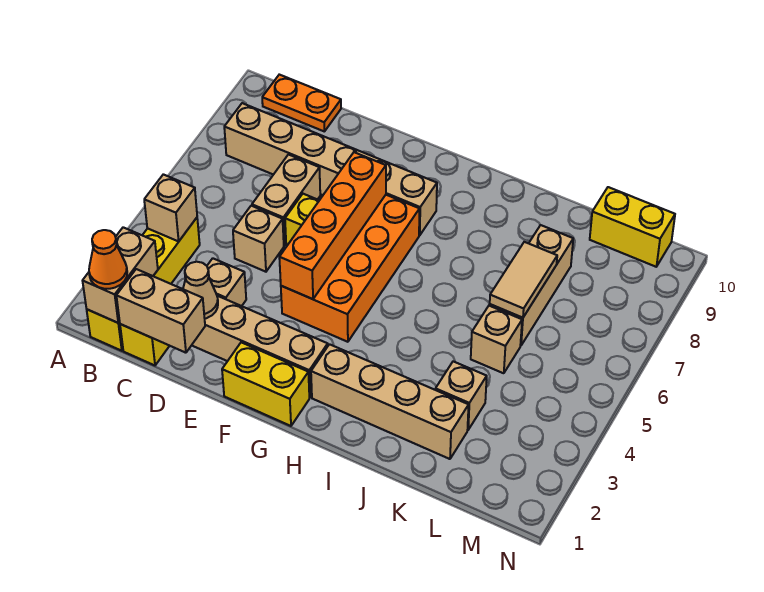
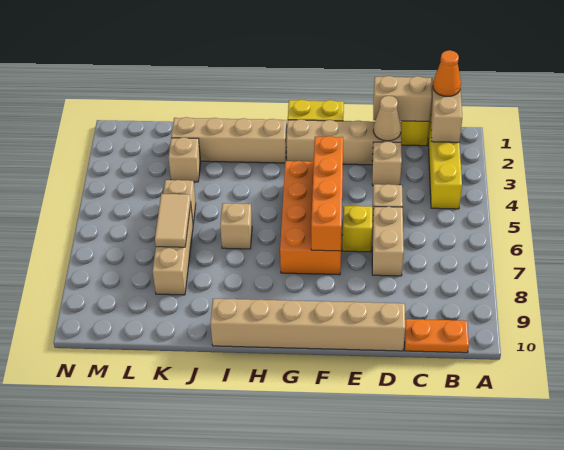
tan 1x1 brick [144,174,197,241] -> tan 1x1 brick moved to [220,203,252,249]
tan 1x6 brick [224,103,437,235] -> tan 1x6 brick moved to [210,299,405,351]
yellow 1x2 brick [590,187,675,267] -> none

